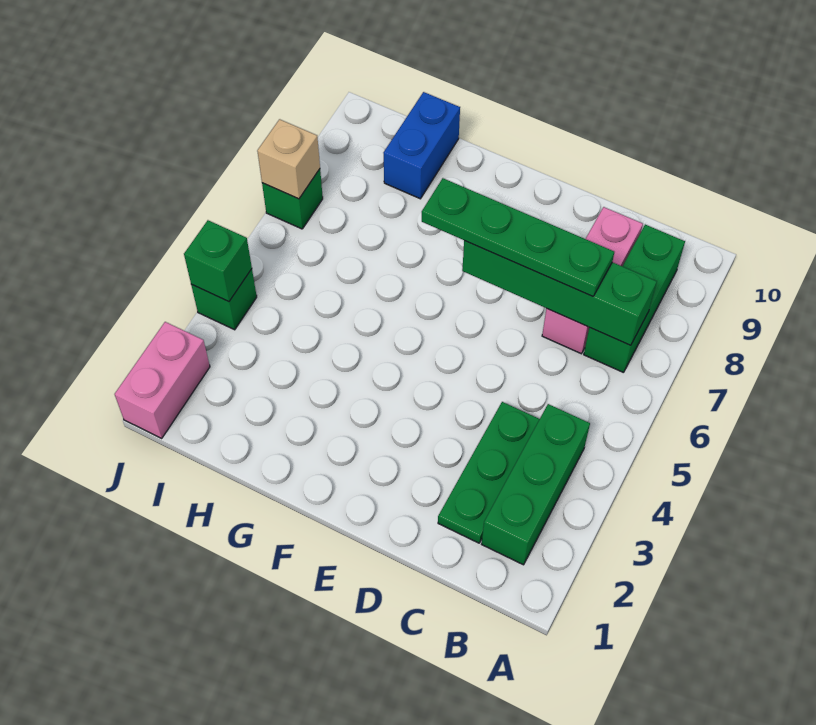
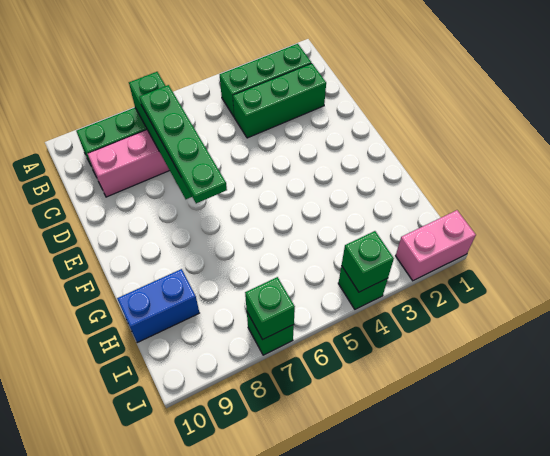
green 1x3 plate [438,402,539,543] -> green 1x3 brick [233,63,326,138]
tan 1x1 brick [257,119,320,199] -> green 1x1 brick [245,277,295,339]

